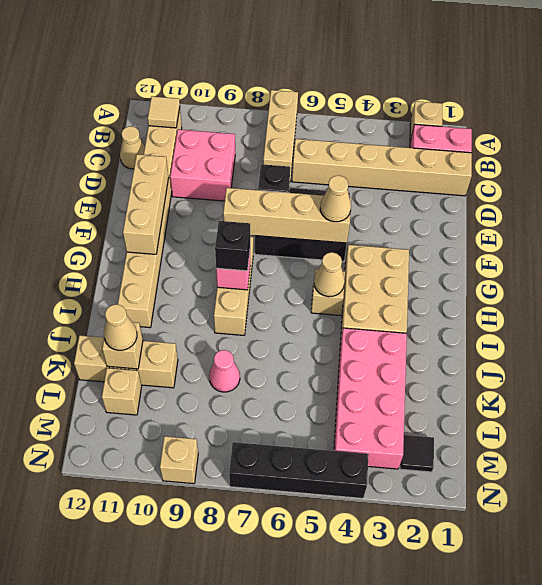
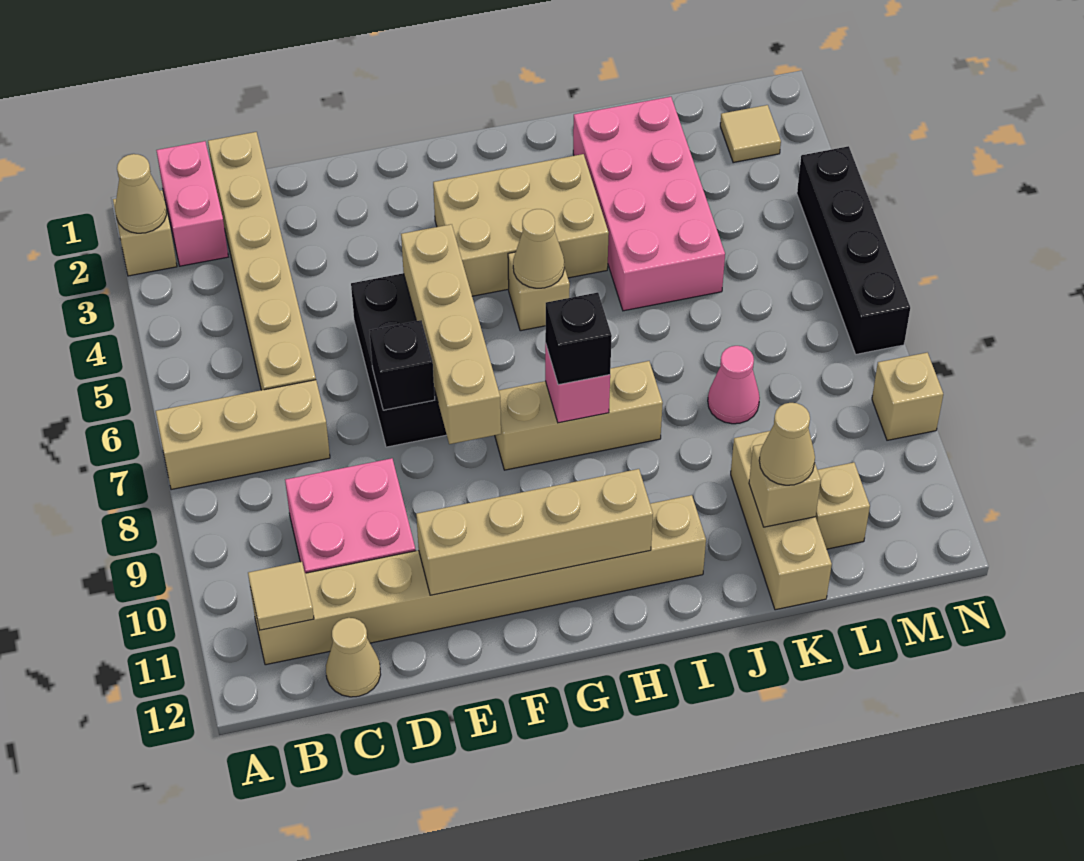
tan 1x3 brick [123,154,169,254] -> tan 1x4 brick [416,469,653,595]
tan 1x1 cone [320,176,351,222] -> tan 1x1 cone moved to [115,154,167,233]
pink 2x4 brick [334,328,407,469] -> pink 2x4 brick turned to [573,97,725,311]
black 1x1 tile [400,435,434,472] -> tan 1x1 tile [720,105,781,163]

